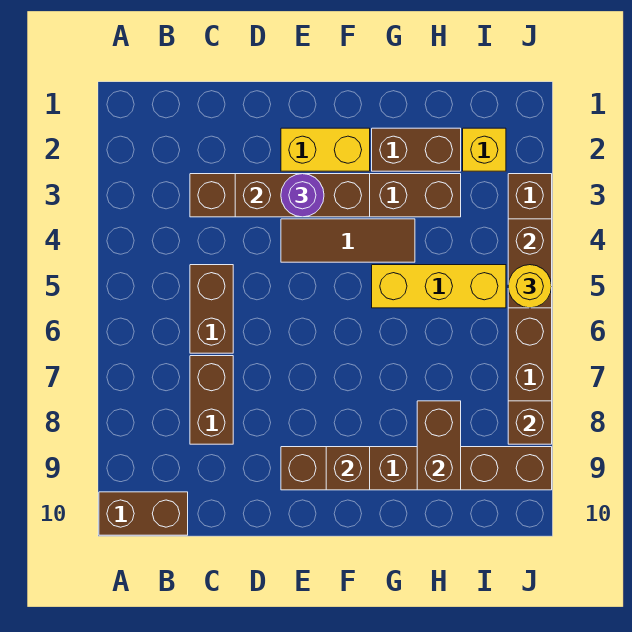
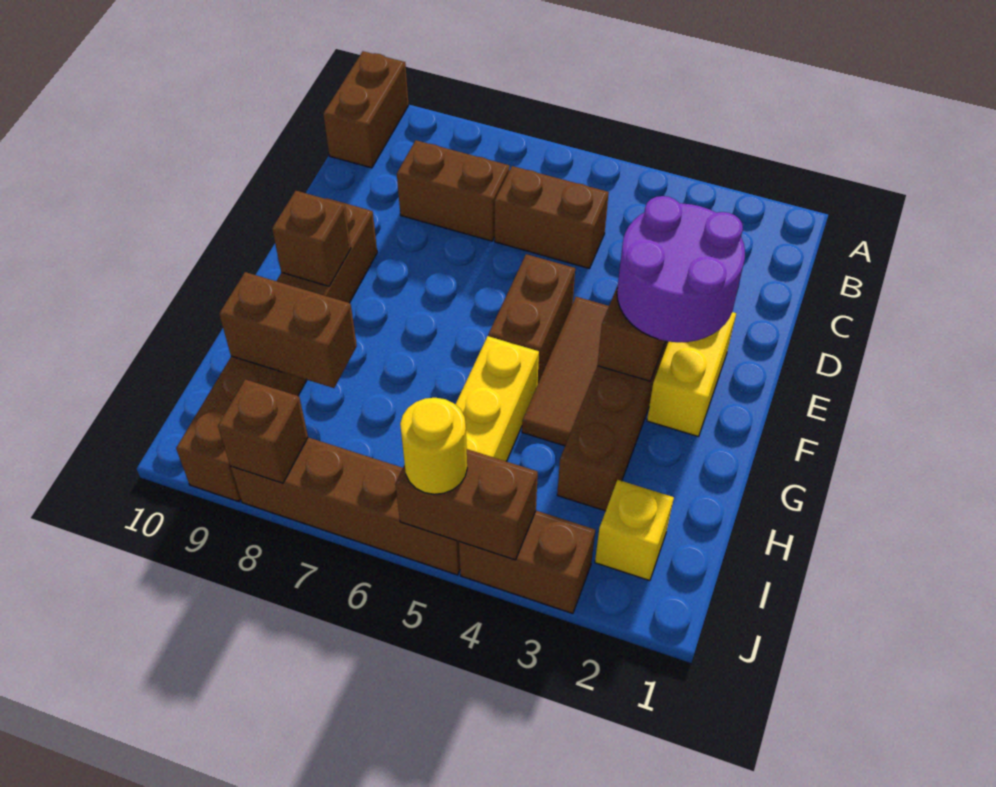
purple 1x1 round brick [281,174,324,217] -> purple 2x2 round brick [617,196,745,342]
brown 1x2 brick [372,128,461,171] -> brown 1x2 brick moved to [488,254,575,383]

